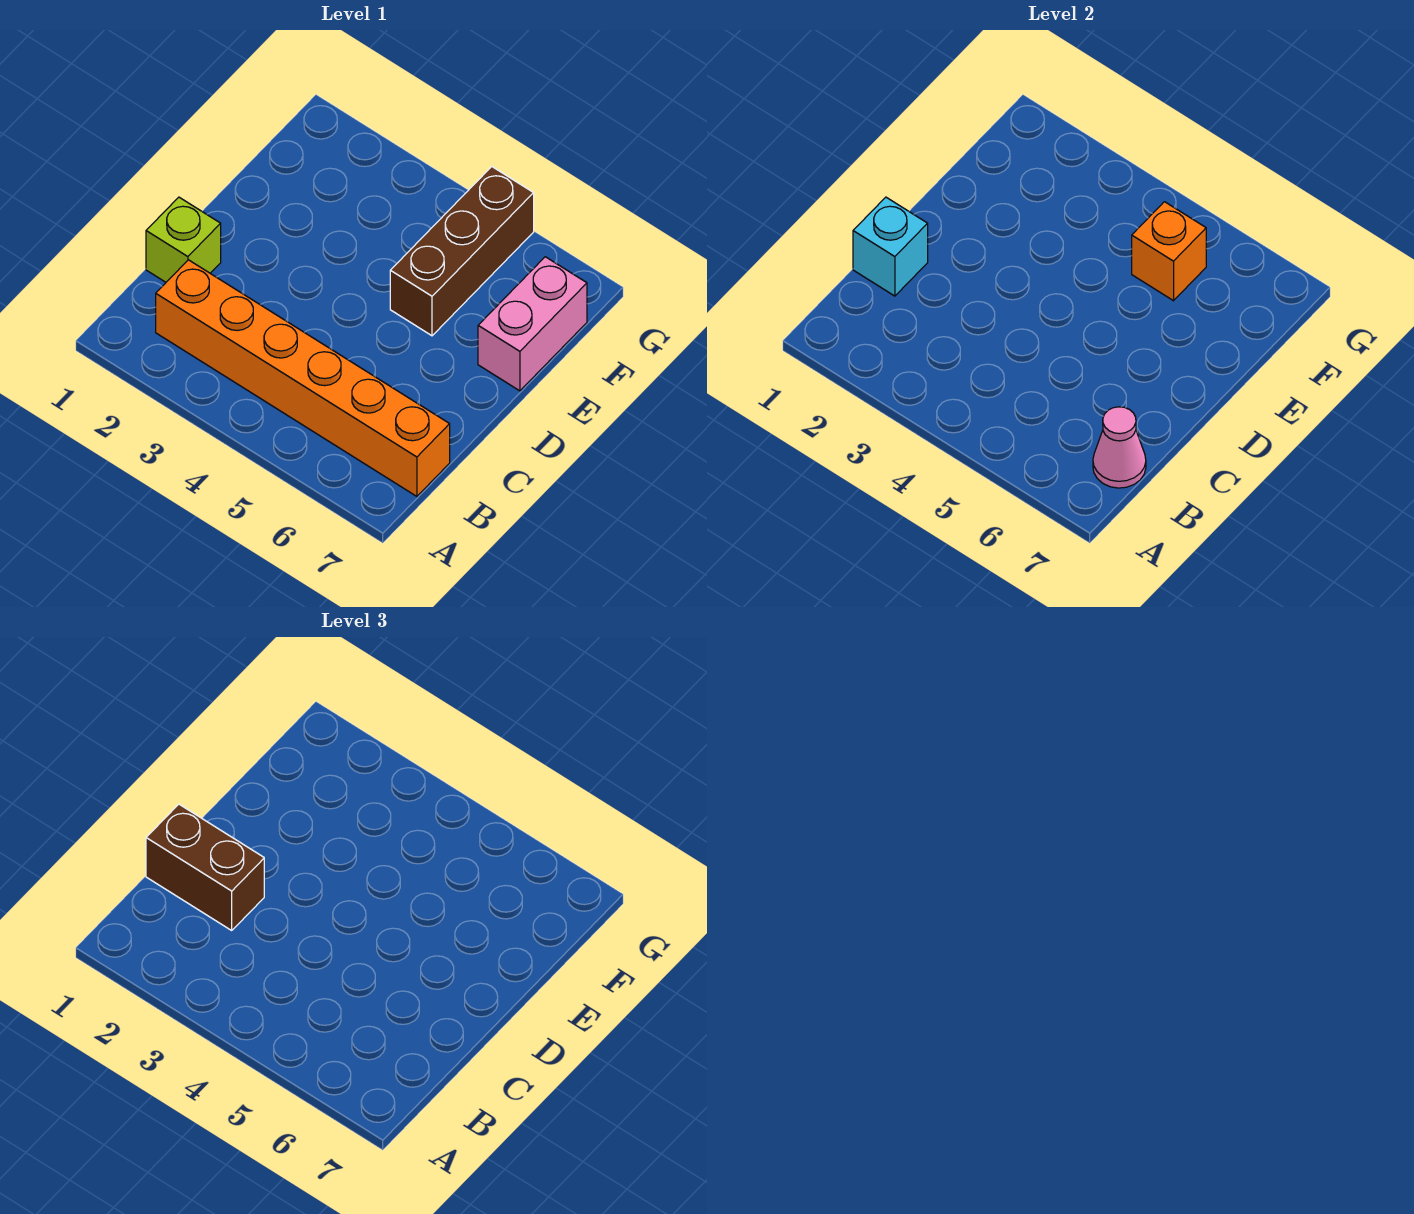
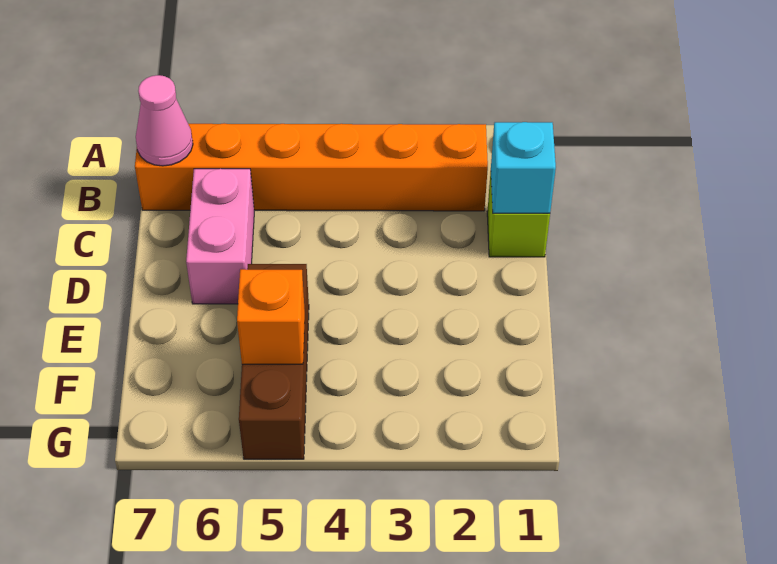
brown 1x2 brick [146,804,264,930] -> none
pink 1x2 brick [478,257,587,391] -> pink 1x2 brick moved to [186,169,254,304]

